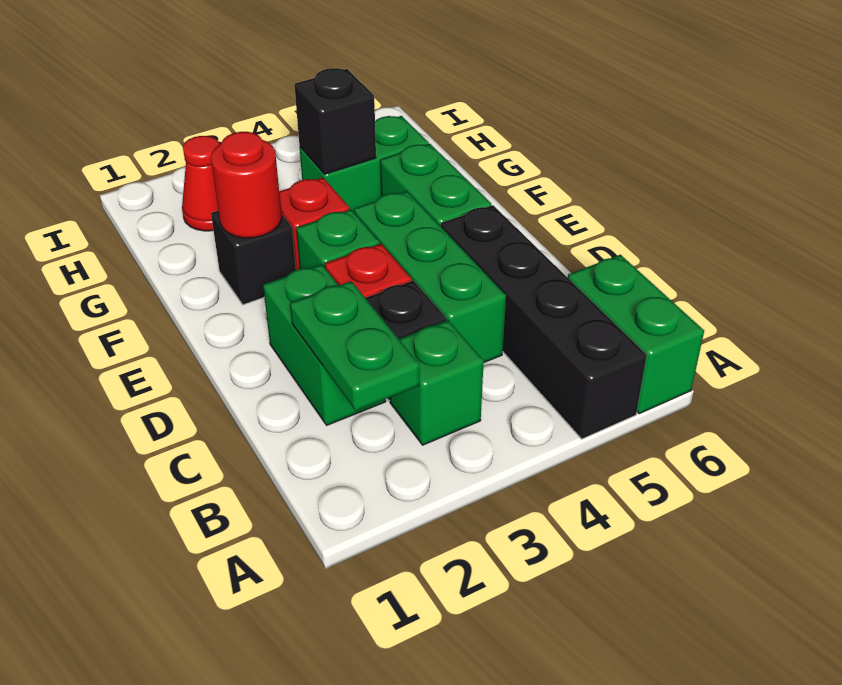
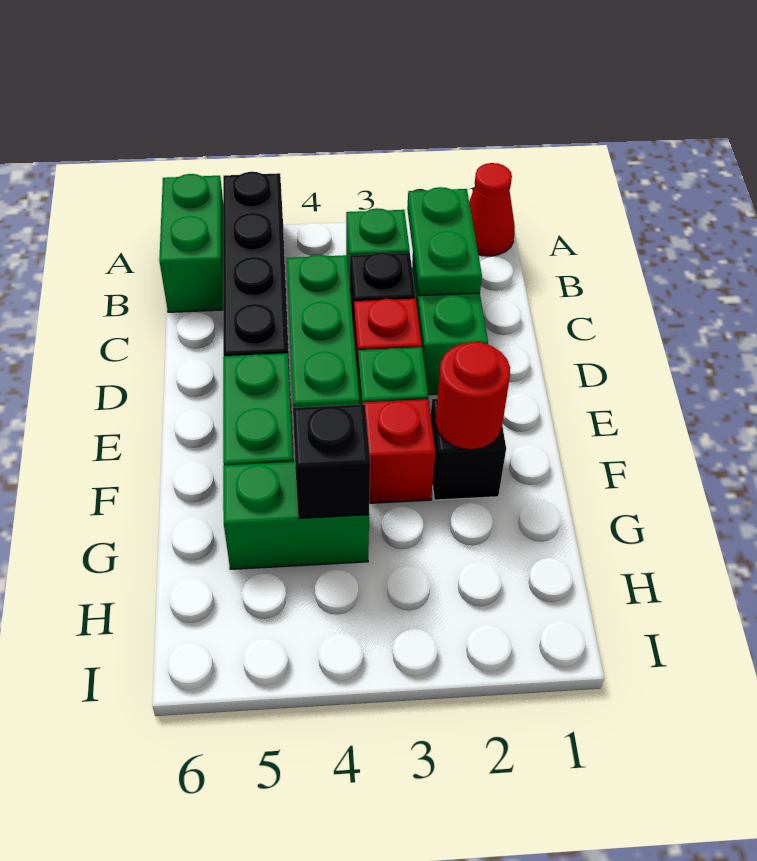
red 1x1 cone [182,136,219,231] -> red 1x1 cone moved to [469,163,515,256]

